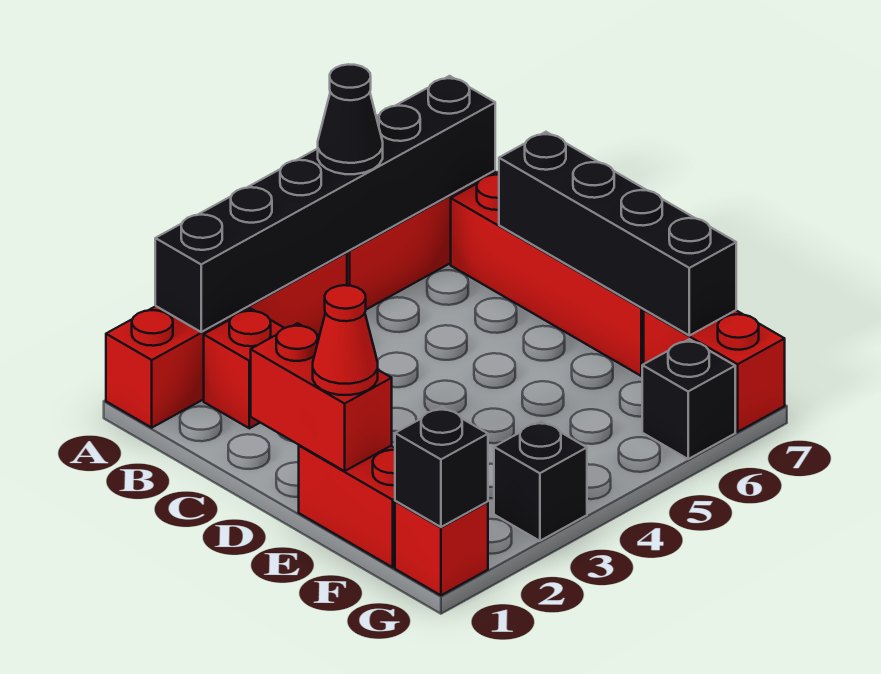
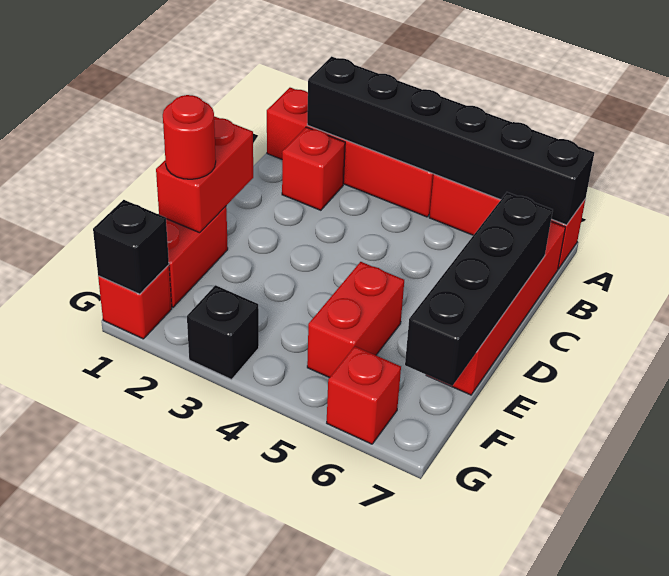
black 1x1 cone [318,64,383,174] -> none
red 1x1 cone [313,285,378,395] -> red 1x1 round brick [163,95,216,179]
red 1x2 brick [644,310,785,432] -> red 1x2 brick moved to [307,262,404,378]
black 1x1 brick [642,339,735,459] -> red 1x1 brick [327,346,401,444]

